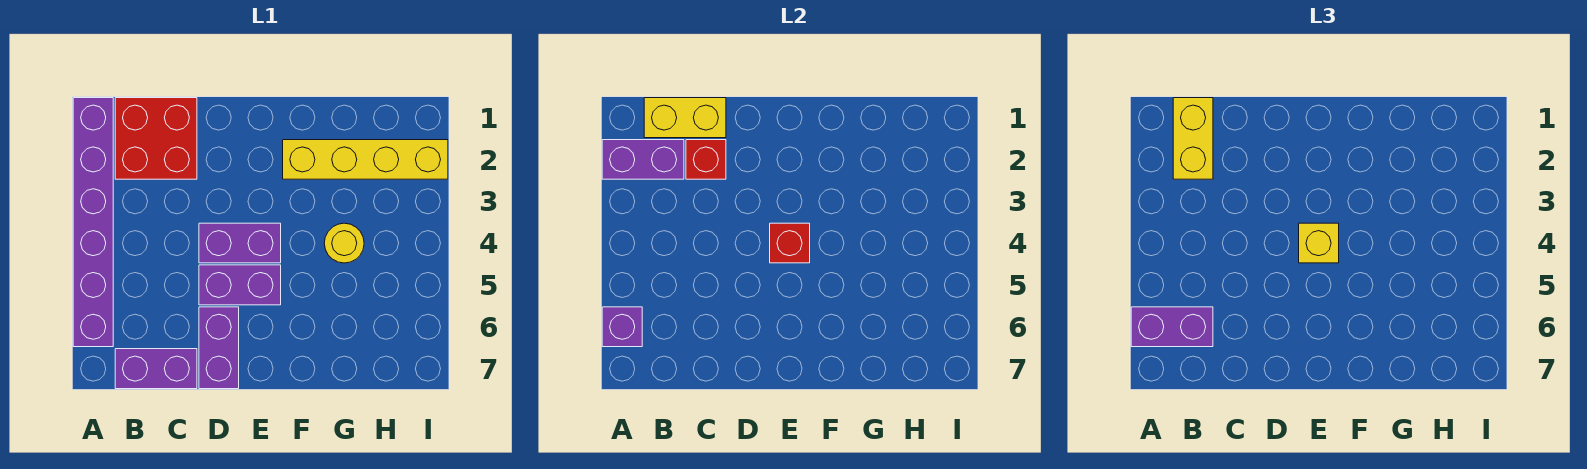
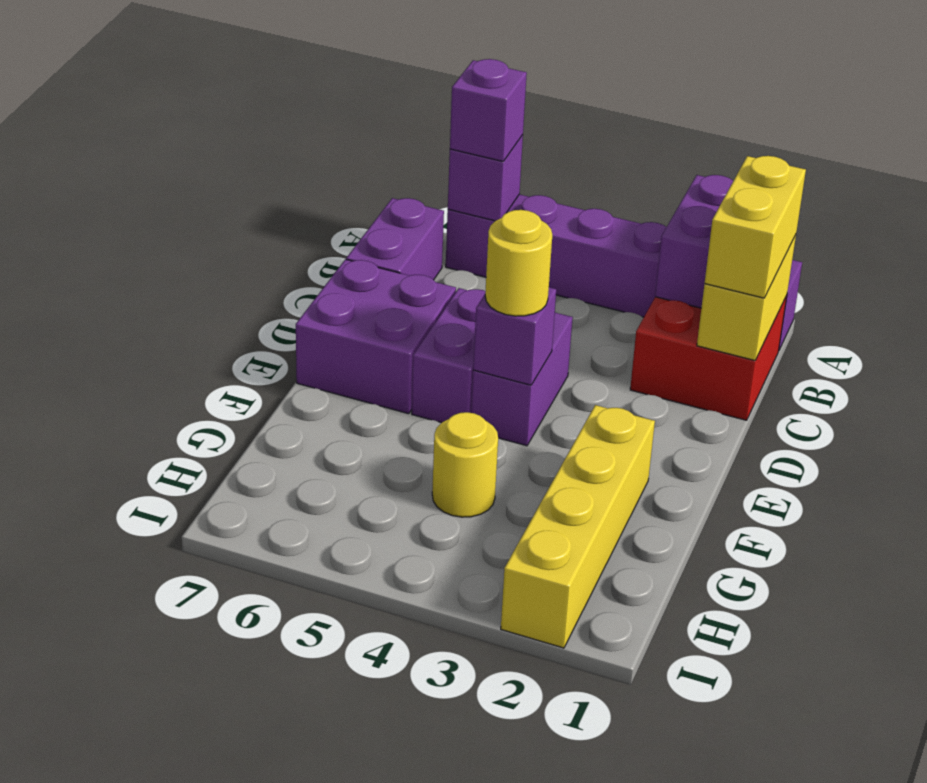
purple 1x2 brick [1131,307,1213,347] -> purple 1x1 brick [450,59,527,161]
yellow 1x2 brick [1173,98,1213,179] -> yellow 1x2 brick turned to [705,156,806,298]
red 1x1 brick [686,140,726,179] -> none
purple 1x2 brick [199,307,239,389] -> purple 2x2 brick [296,259,456,414]
red 1x1 brick [770,223,810,263] -> purple 1x1 brick [473,287,556,385]
yellow 1x1 brick [1299,223,1339,263] -> yellow 1x1 round brick [485,210,552,316]

